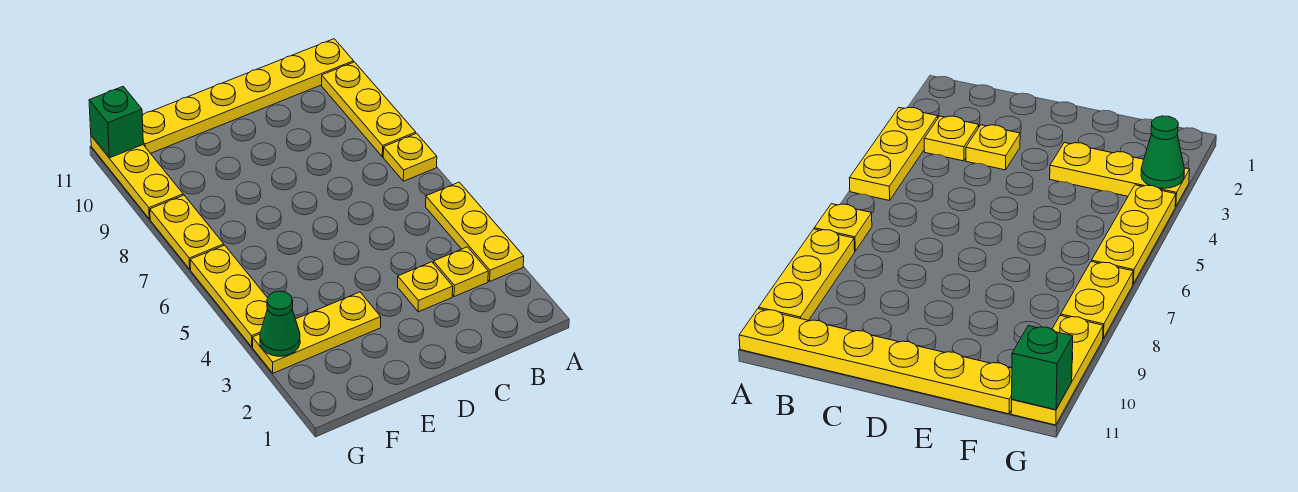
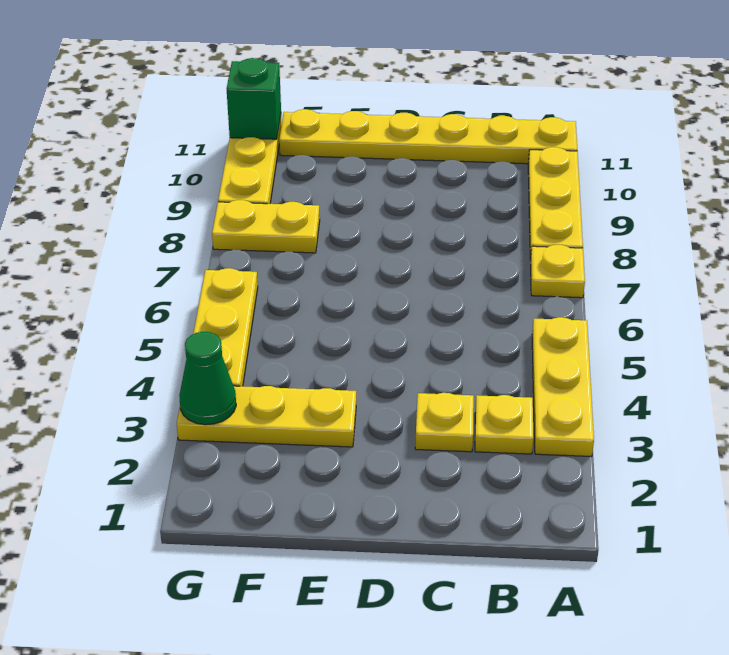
yellow 1x2 plate [150,195,224,269] -> yellow 1x2 plate turned to [212,200,320,253]

